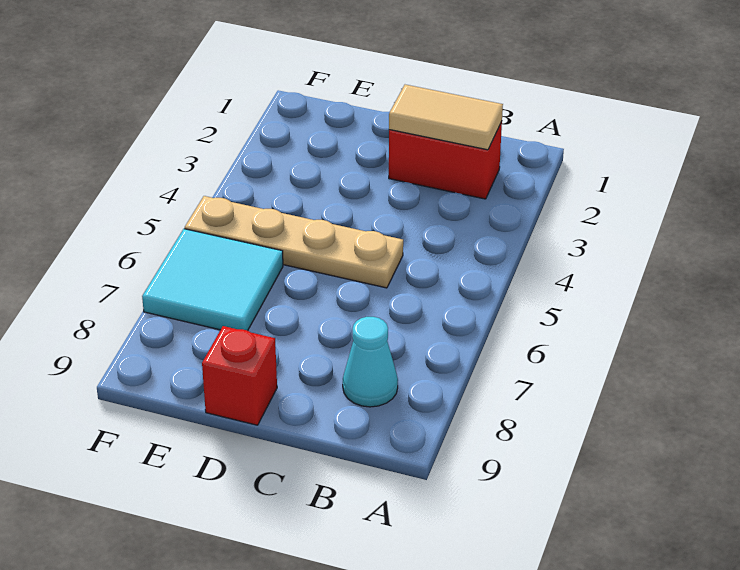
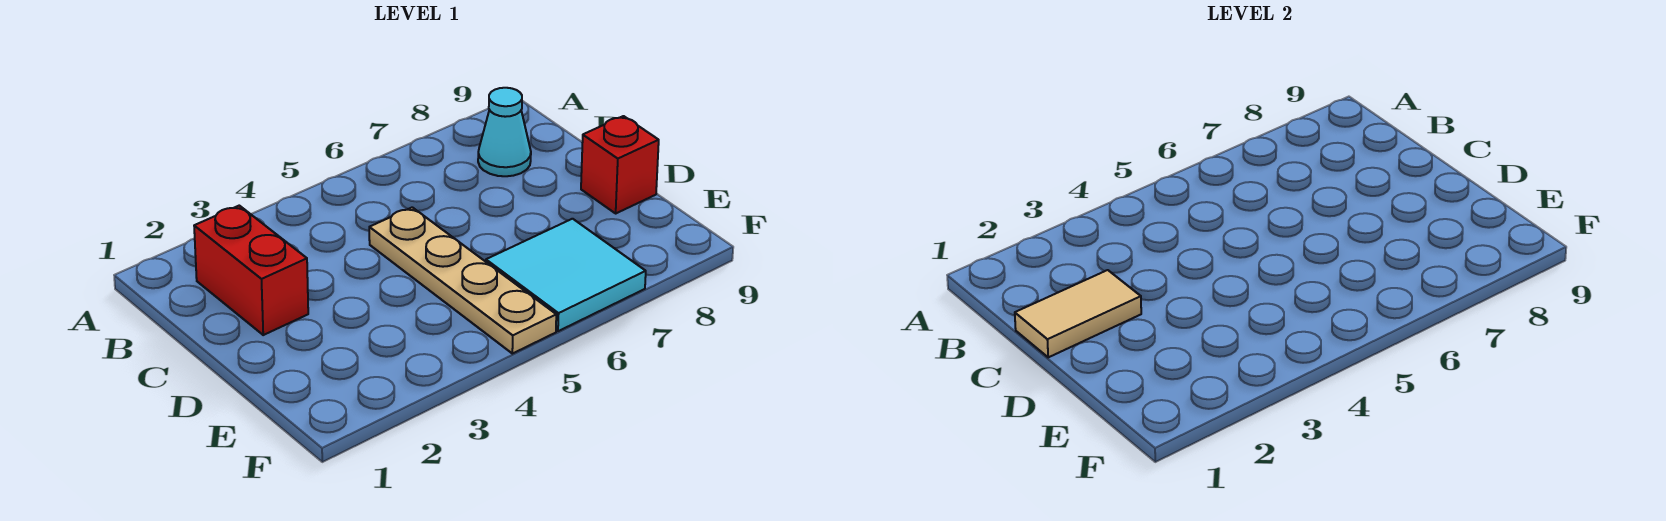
tan 1x2 tile [389,85,503,150] -> tan 1x2 tile turned to [1015,270,1141,357]

